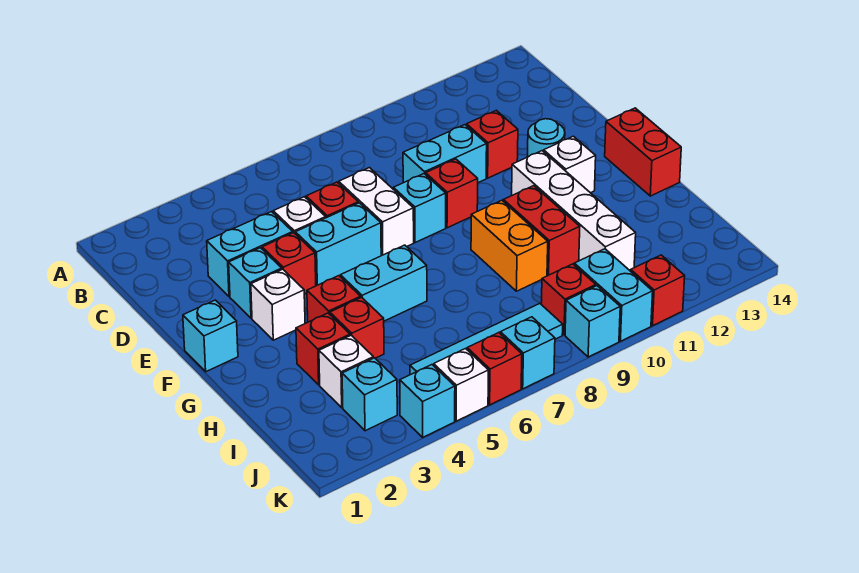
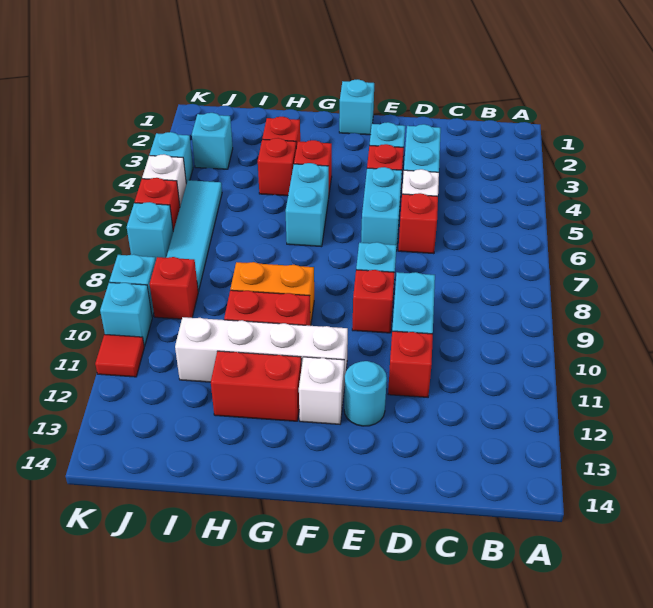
white 1x2 brick [339,168,414,256] -> none
white 1x1 brick [251,269,305,340] -> none
red 1x2 brick [605,108,681,196] -> red 1x2 brick moved to [211,351,301,421]
white 1x1 brick [319,335,373,408] -> none
cyan 1x2 brick [574,249,653,341] -> cyan 1x1 brick [100,282,152,346]
red 1x1 brick [631,255,685,326] -> red 1x1 tile [95,334,144,377]

